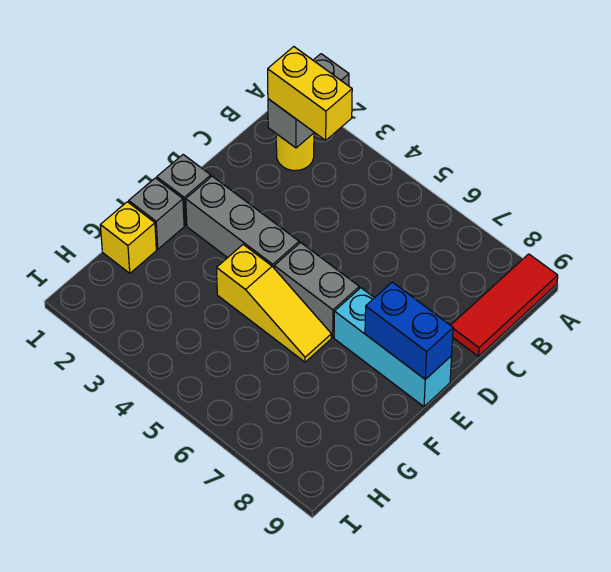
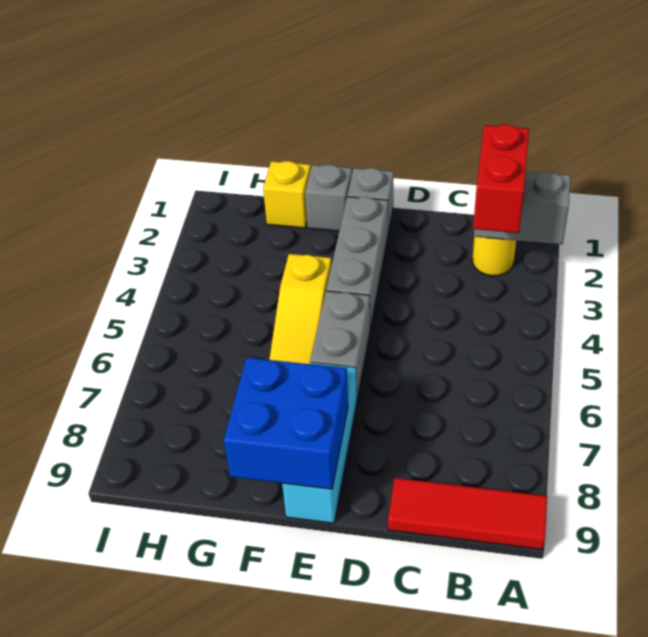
yellow 1x2 brick [268,47,352,140] -> red 1x2 brick [473,124,529,233]
blue 1x2 brick [365,282,453,379] -> blue 2x2 brick [224,358,348,489]

